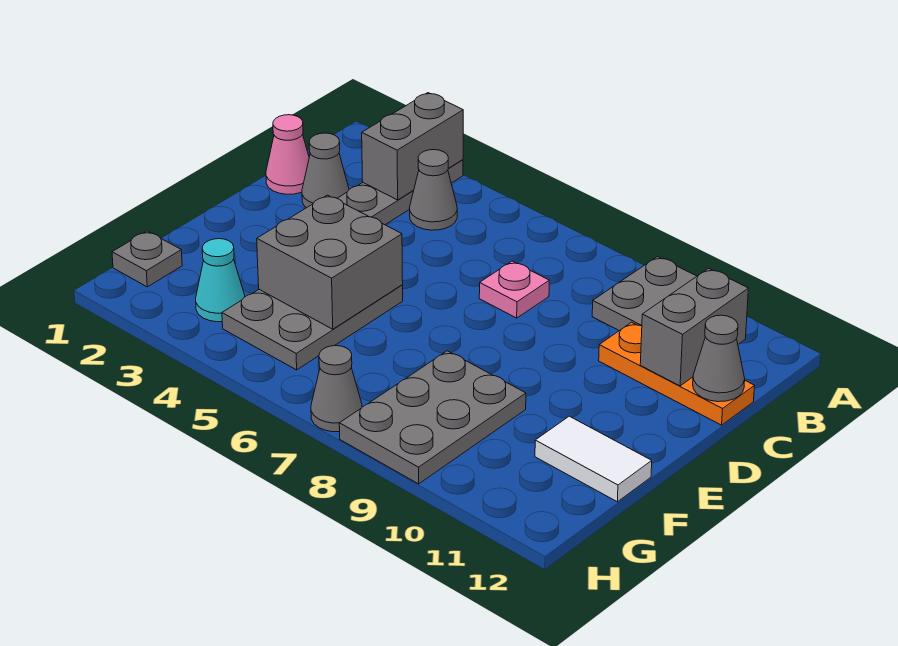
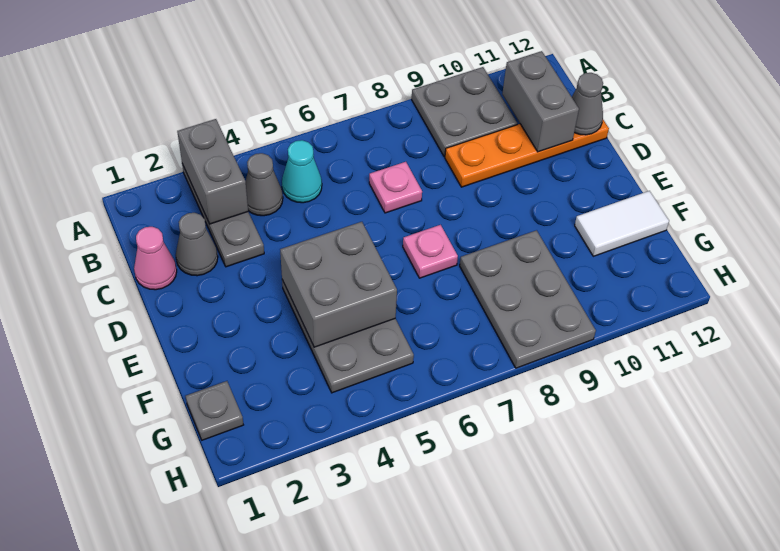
orange 1x3 plate [599,322,754,425] -> orange 1x4 plate [445,120,609,187]
none -> pink 1x1 plate [403,225,458,278]
cyan 1x1 cone [196,239,245,322] -> cyan 1x1 cone moved to [282,140,322,203]
grey 1x1 cone [311,346,362,432] -> none

